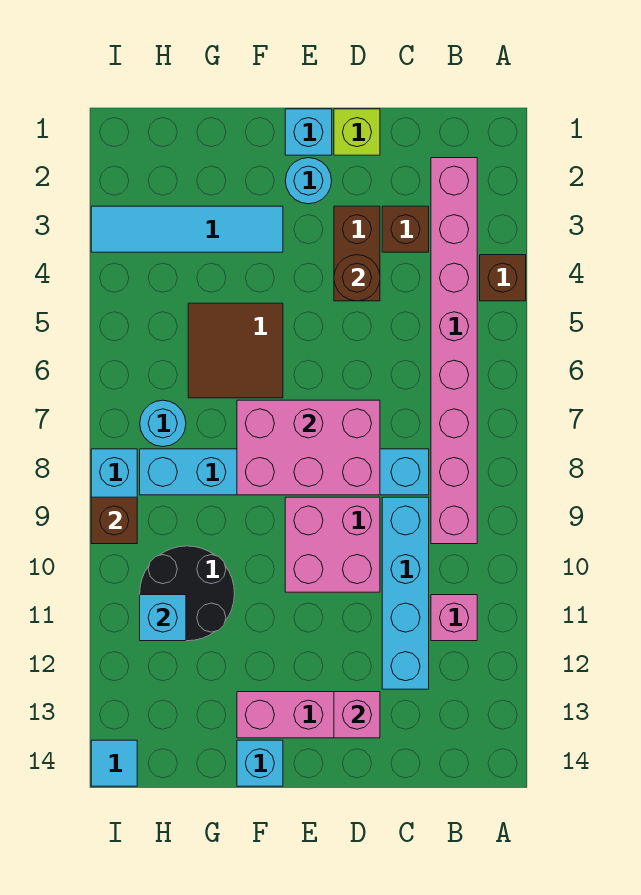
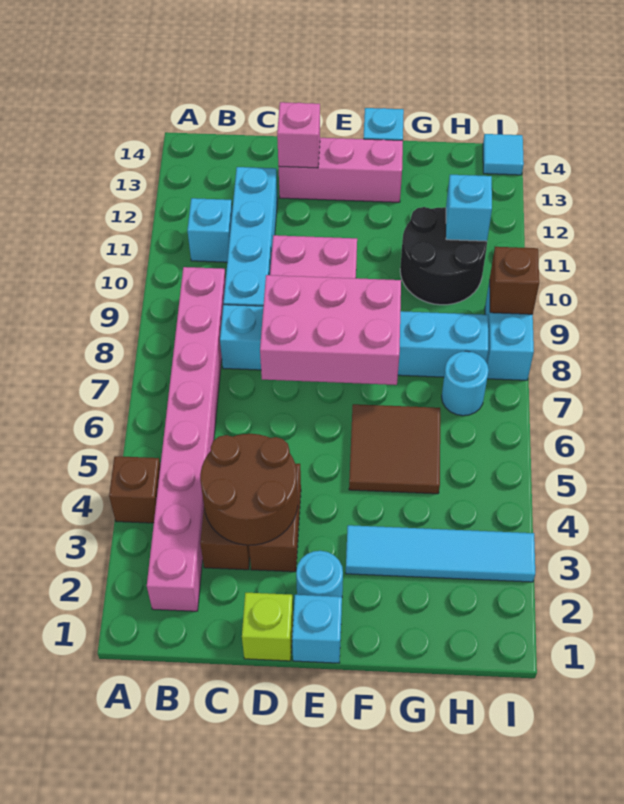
pink 1x1 brick [431,595,477,641] -> cyan 1x1 brick [187,198,232,262]
brown 1x1 round brick [334,255,380,301] -> brown 2x2 round brick [200,434,298,545]

